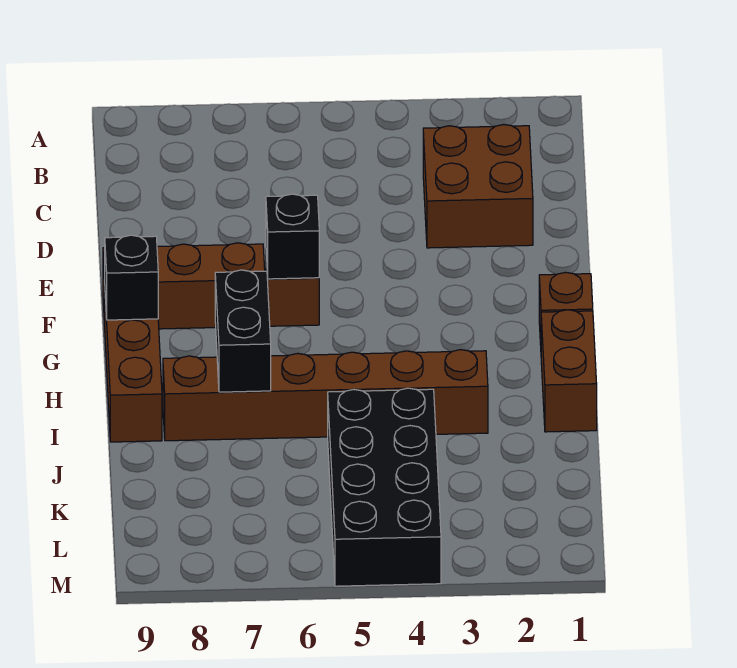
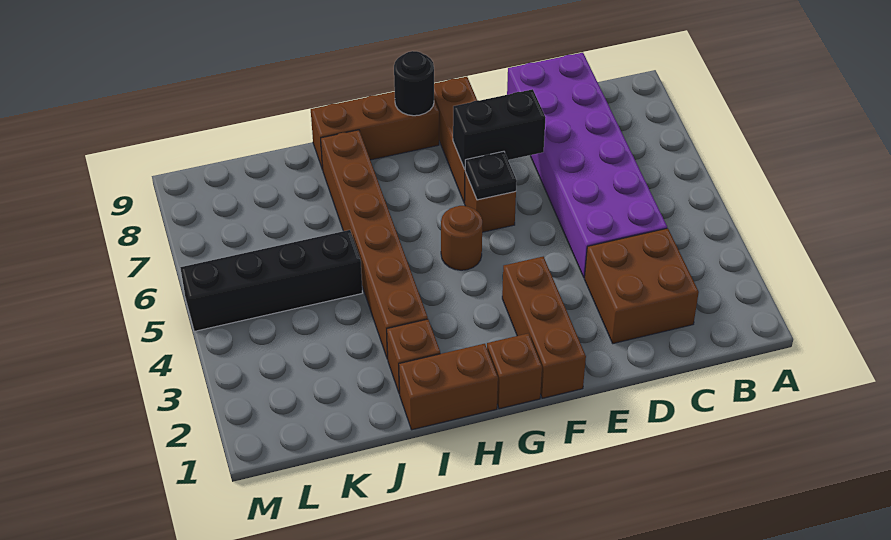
none -> purple 2x6 brick [507,53,667,278]
none -> brown 1x3 brick [502,257,586,398]
black 1x1 brick [266,194,319,279] -> black 1x1 plate [465,151,517,200]
none -> brown 1x1 round brick [441,206,482,270]
black 1x1 brick [105,235,158,320] -> black 1x1 round brick [394,51,434,116]
black 1x2 brick [215,270,271,392] -> black 1x2 brick moved to [453,89,546,169]
none -> brown 1x1 brick [387,319,440,394]
black 2x4 brick [328,388,441,586] -> black 1x4 brick [180,230,362,331]

